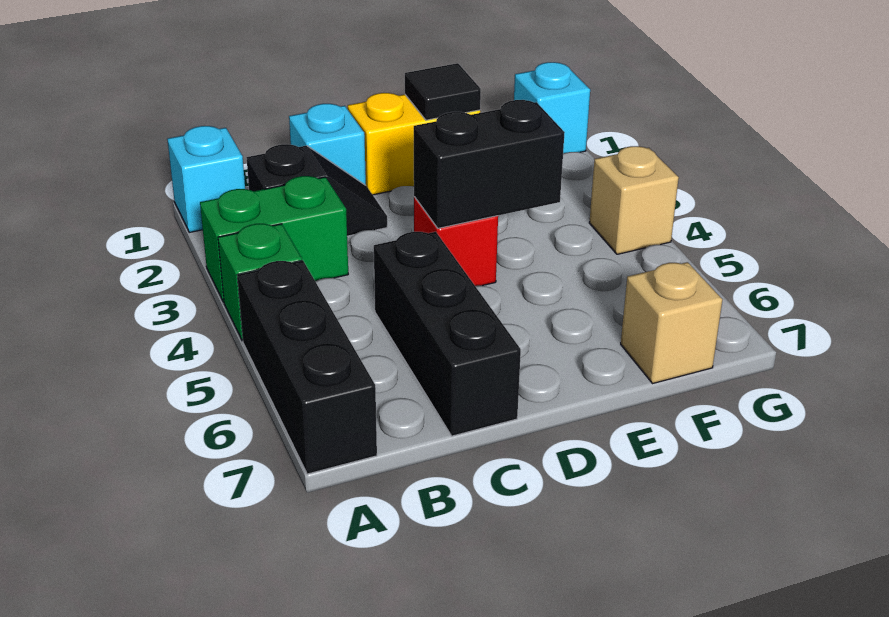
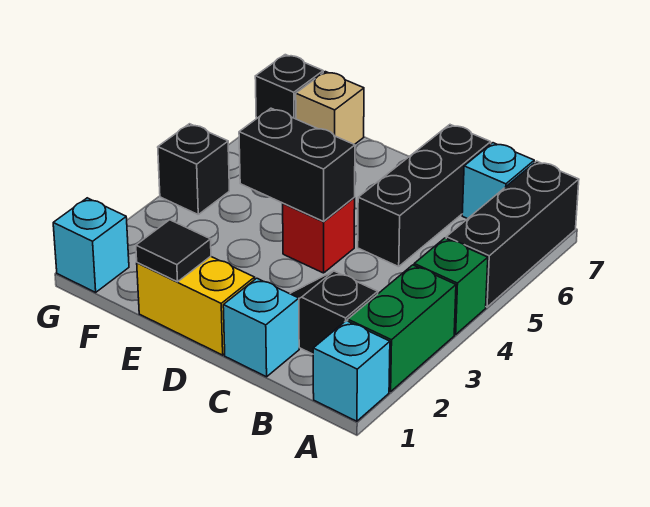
green 1x2 brick [200,176,348,302] -> green 1x2 brick turned to [348,265,456,392]
none -> cyan 1x1 brick [462,143,534,219]
tan 1x1 brick [589,146,679,254] -> black 1x1 brick [158,124,229,214]
none -> black 1x1 brick [255,55,323,119]

